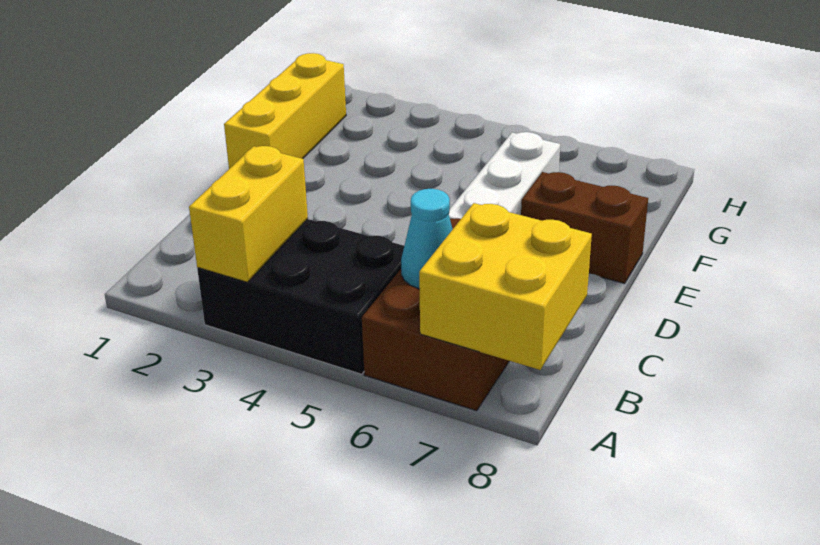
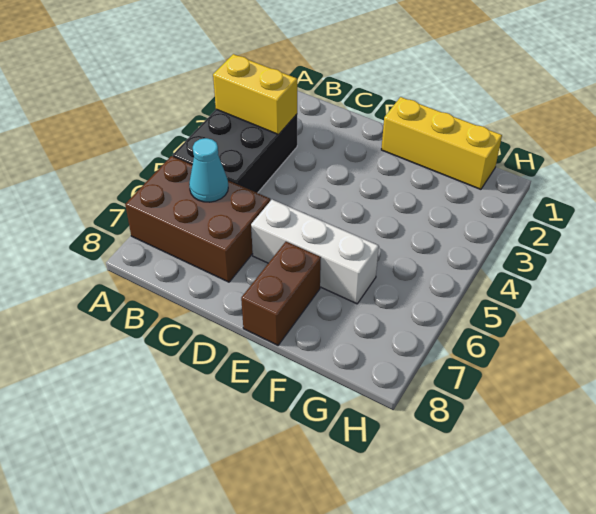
yellow 2x2 brick [419,203,592,370] -> none

